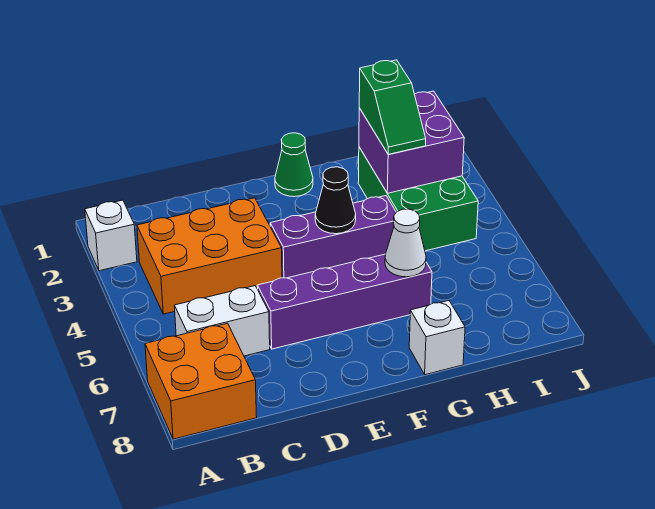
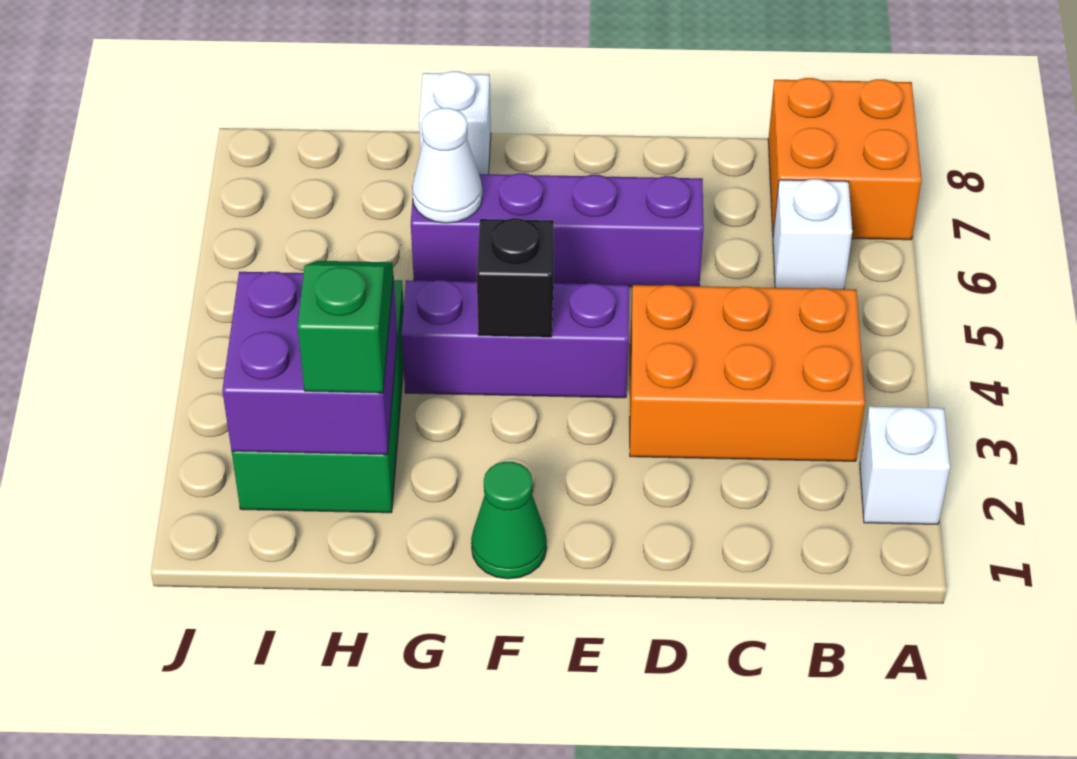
white 1x2 brick [174,286,270,356] -> white 1x1 brick [773,179,852,289]
black 1x1 cone [315,167,356,234] -> black 1x1 brick [477,218,554,337]

